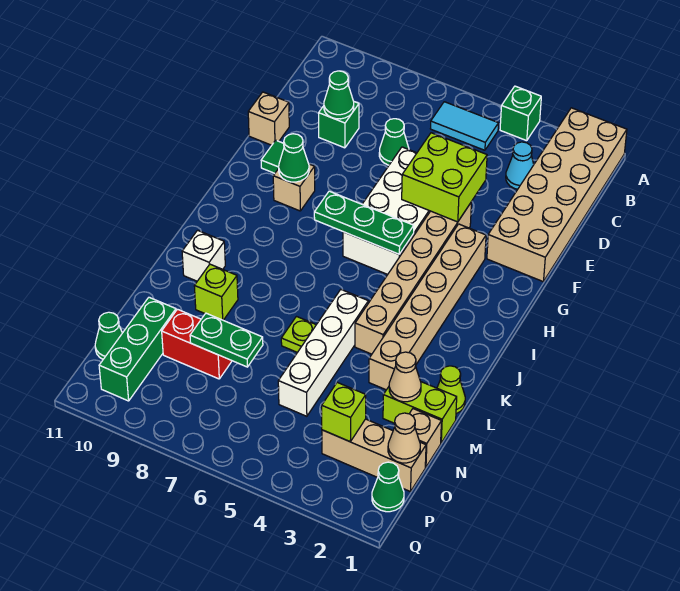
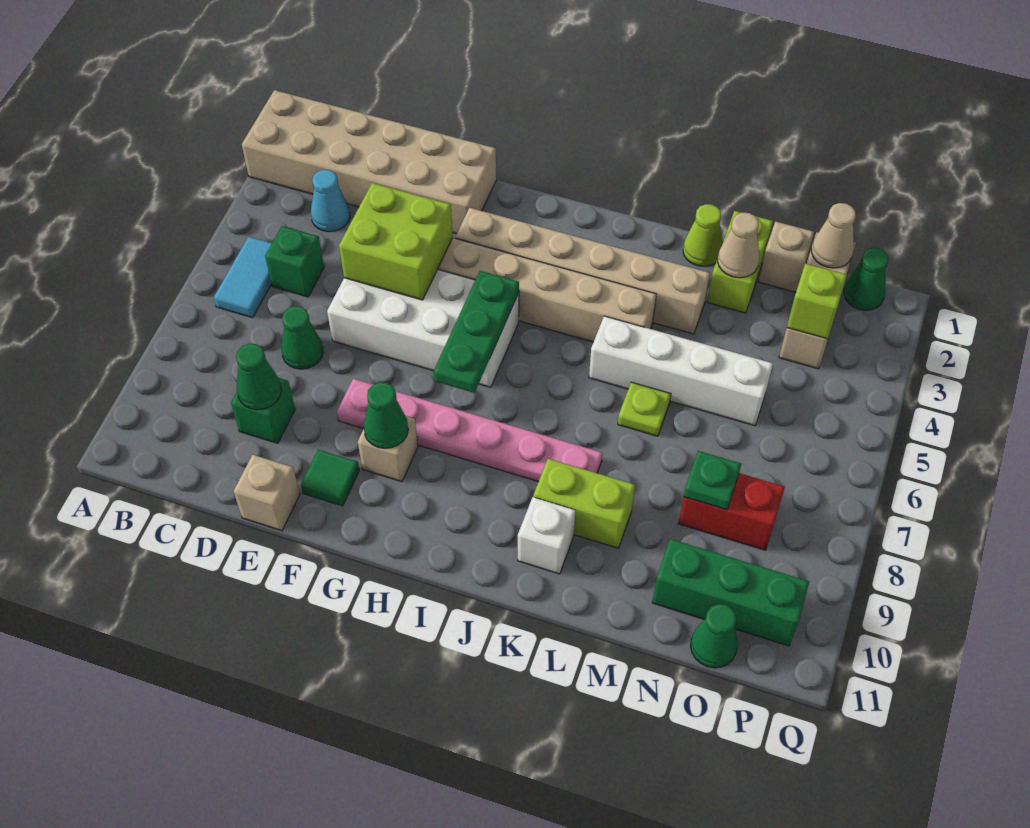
green 1x1 brick [500,86,541,141] -> green 1x1 brick moved to [265,226,324,297]
none -> pink 1x6 plate [337,379,602,482]
lime 1x1 brick [194,264,238,320] -> lime 1x2 brick [533,459,635,548]
green 1x2 plate [190,313,263,367] -> green 1x1 plate [684,451,741,510]
red 1x2 brick [162,309,232,379] -> red 1x2 brick turned to [678,473,785,550]

